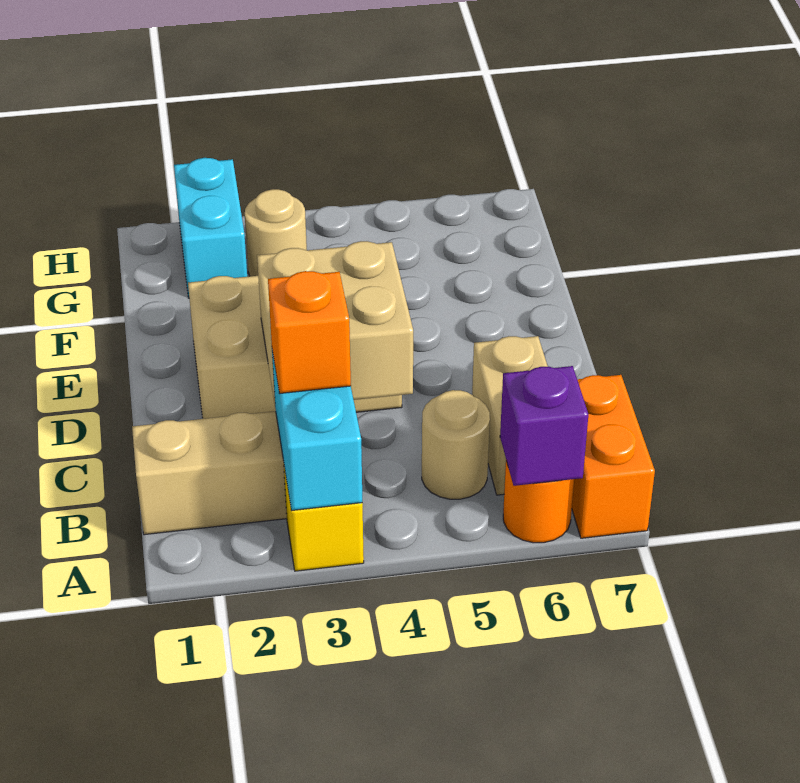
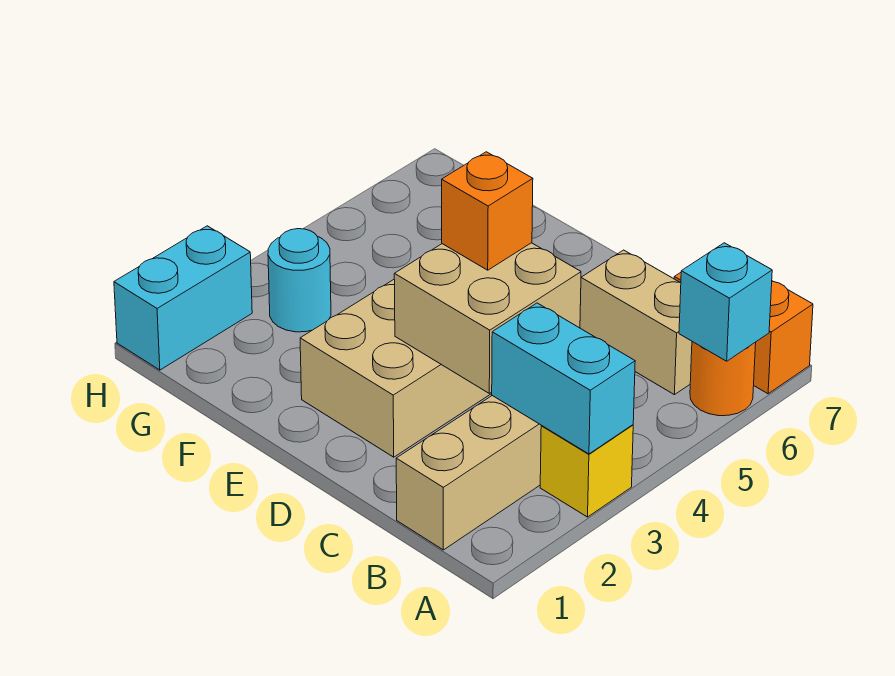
purple 1x1 brick [500,366,588,486] -> cyan 1x1 brick [679,243,772,361]
orange 1x1 brick [268,271,351,394] -> orange 1x1 brick moved to [442,152,533,270]
tan 1x1 round brick [422,390,490,499] -> none
cyan 1x2 brick [174,158,247,298] -> cyan 1x2 brick turned to [114,226,252,370]
tan 1x1 round brick [245,189,307,276] -> cyan 1x1 round brick [268,229,331,332]

